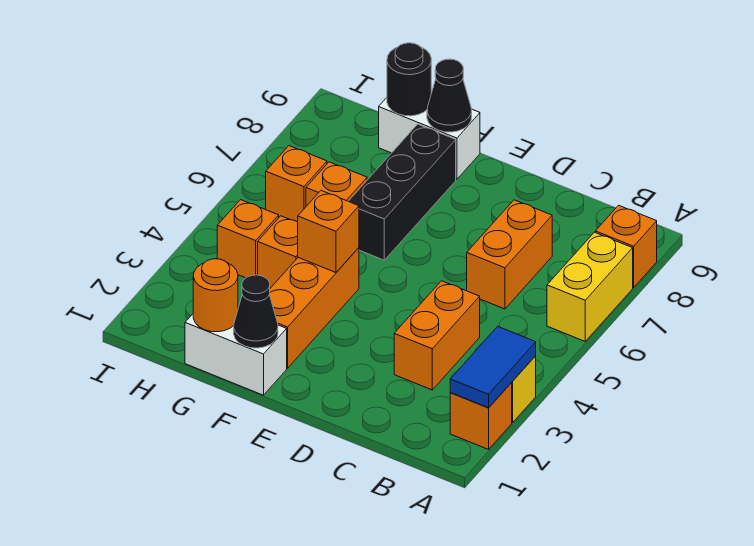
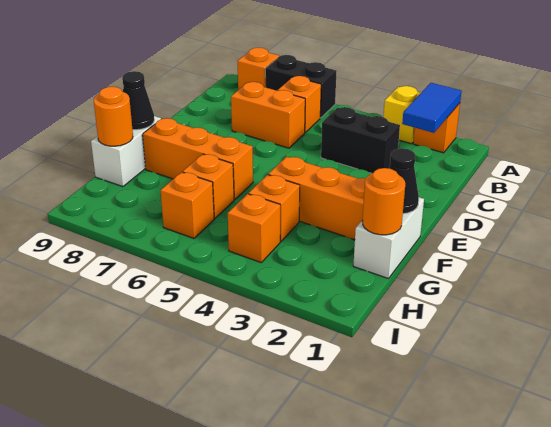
blue 1x2 tile [450,326,536,408] -> blue 1x2 tile turned to [402,83,462,133]
yellow 1x2 brick [547,232,633,341] -> black 1x2 brick [265,55,336,118]
orange 1x2 brick [394,281,480,390] -> black 1x2 brick [321,107,400,173]
orange 1x1 brick [298,191,359,273] -> orange 1x1 brick moved to [278,76,321,132]
black 1x3 brick [349,124,456,260] -> orange 1x3 brick [143,118,253,200]
black 1x1 round brick [387,43,431,116] -> orange 1x1 round brick [94,87,133,146]

